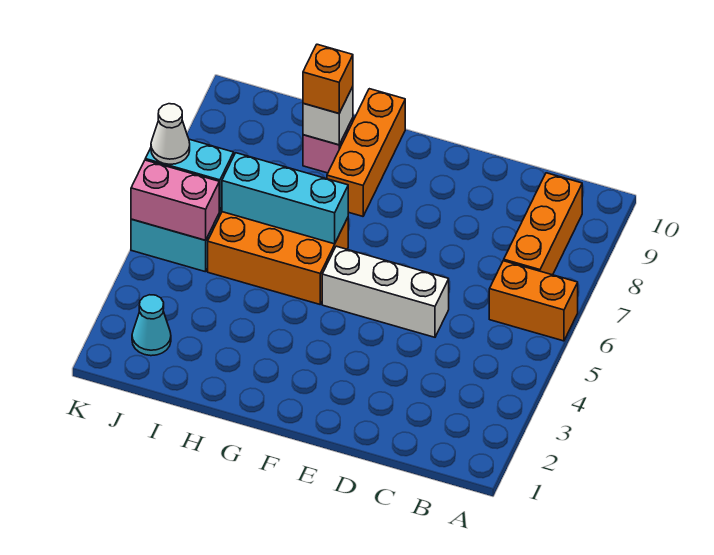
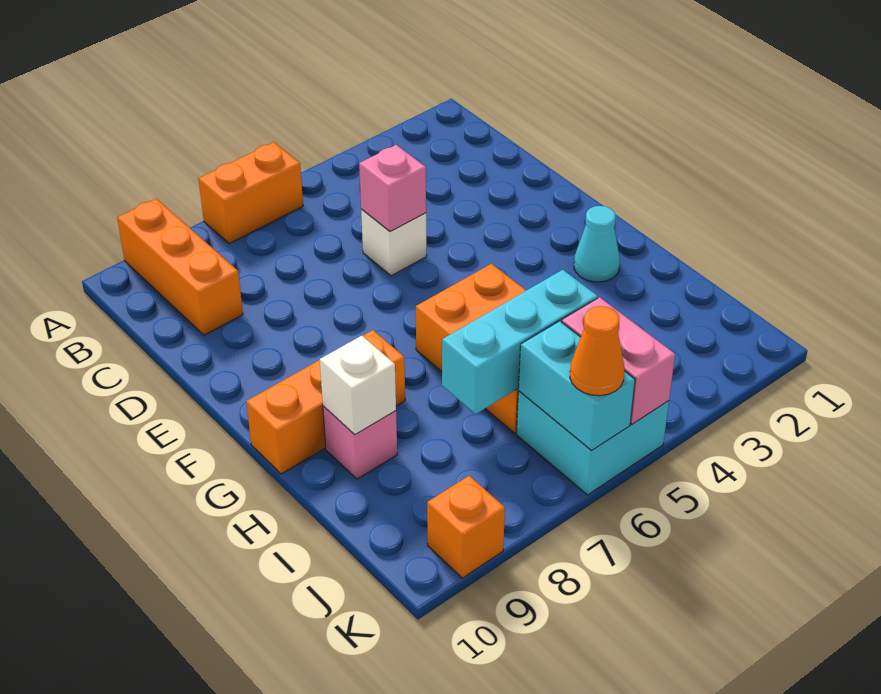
orange 1x2 brick [489,261,578,341] -> orange 1x2 brick turned to [199,142,303,244]
orange 1x3 brick [504,173,582,275] -> orange 1x3 brick turned to [117,198,243,335]
white 1x3 brick [322,246,449,337] -> white 1x1 brick [361,209,427,276]
none -> pink 1x1 brick [359,145,426,231]
cyan 1x3 brick [222,153,348,244] -> cyan 1x3 brick turned to [442,270,598,414]
orange 1x1 brick [303,44,353,113] -> orange 1x1 brick moved to [427,476,505,578]
cyan 1x1 cone [132,295,171,356] -> cyan 1x1 cone moved to [574,206,620,282]
white 1x1 cone [151,104,190,164] -> orange 1x1 cone [570,306,624,396]

